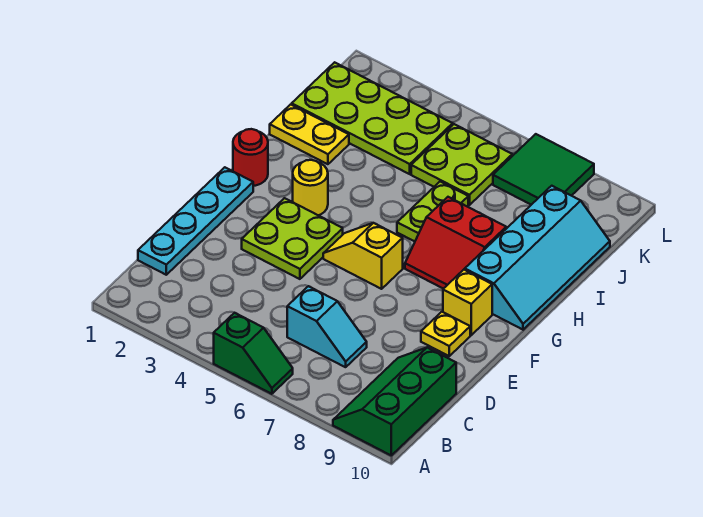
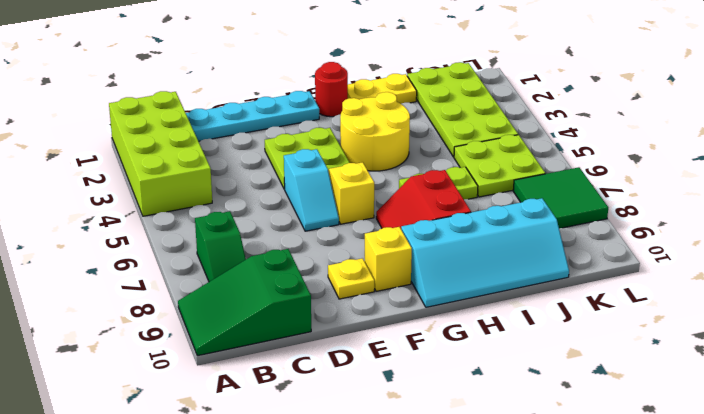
none -> lime 2x4 brick [109,91,212,216]
green 1x2 slope [214,313,293,394] -> green 1x2 slope moved to [195,211,246,282]
green 2x3 slope [333,347,456,455] -> green 2x3 slope turned to [178,249,311,356]
cyan 1x2 slope [287,286,367,367] -> cyan 1x2 slope moved to [284,149,339,231]
yellow 1x1 round brick [293,160,328,215] -> yellow 2x2 round brick [340,92,410,171]
yellow 1x2 plate [270,104,349,164] -> yellow 1x2 plate turned to [348,74,417,104]

